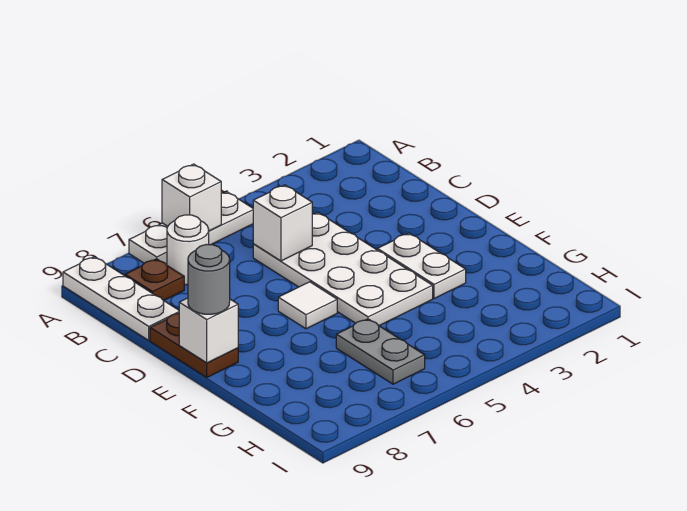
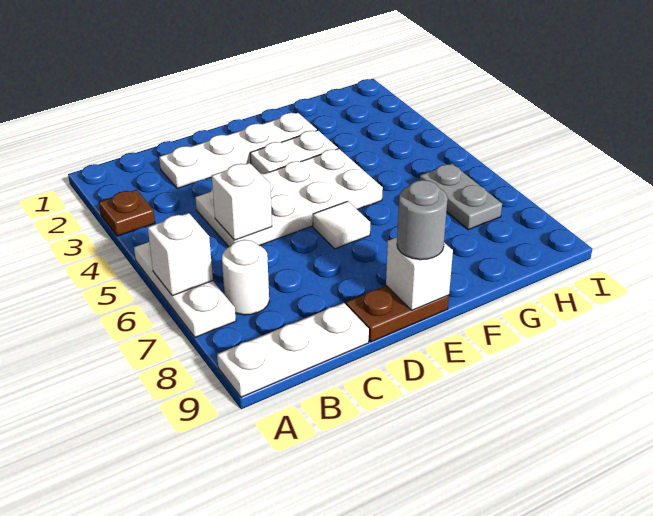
brown 1x1 plate [125,259,184,301] -> brown 1x1 plate moved to [99,190,155,236]
none -> white 1x4 plate [159,113,317,188]
grey 1x2 plate [336,319,425,384] -> grey 1x2 plate turned to [420,164,502,230]

